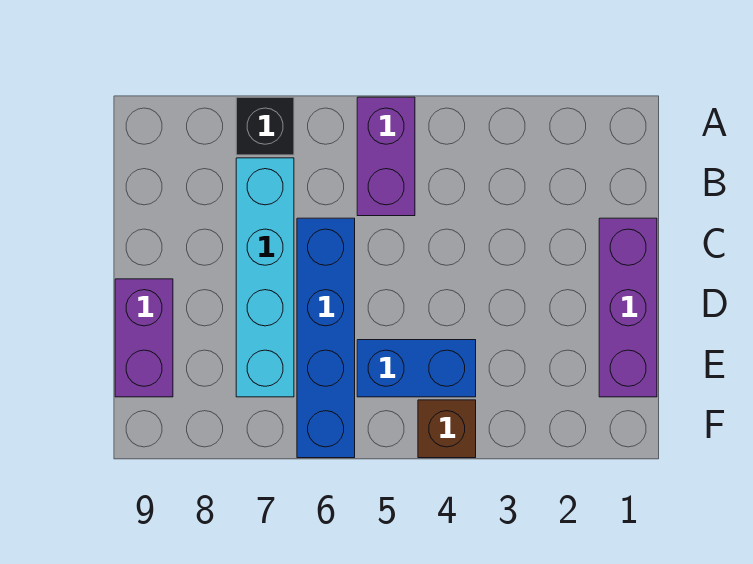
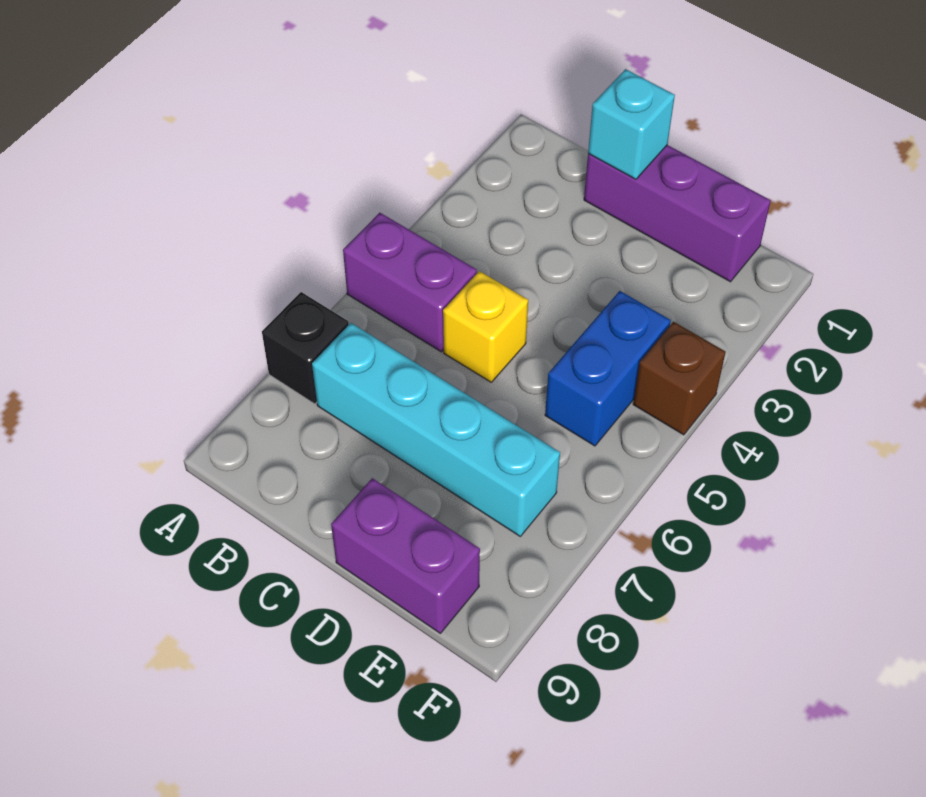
none -> cyan 1x1 brick [588,69,675,179]
none -> yellow 1x1 brick [443,271,528,382]
blue 1x4 brick [297,218,355,458] -> none

